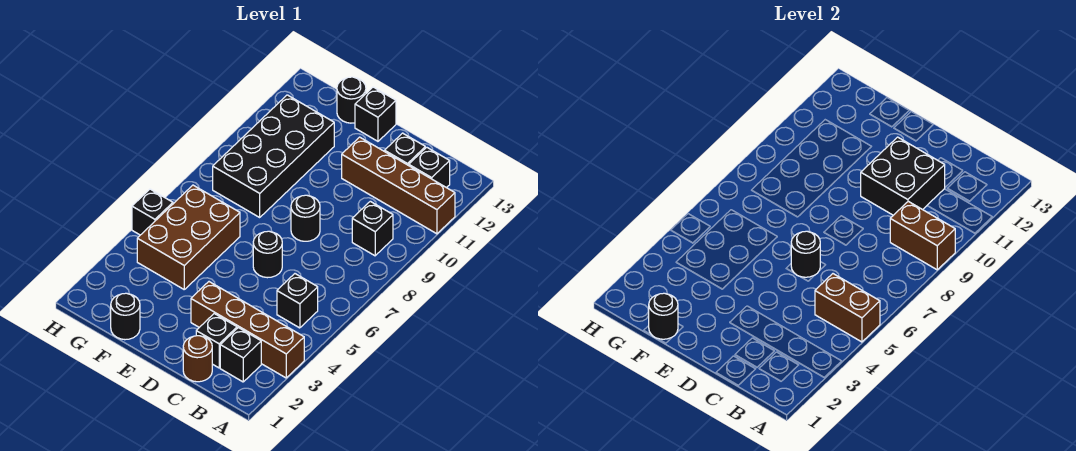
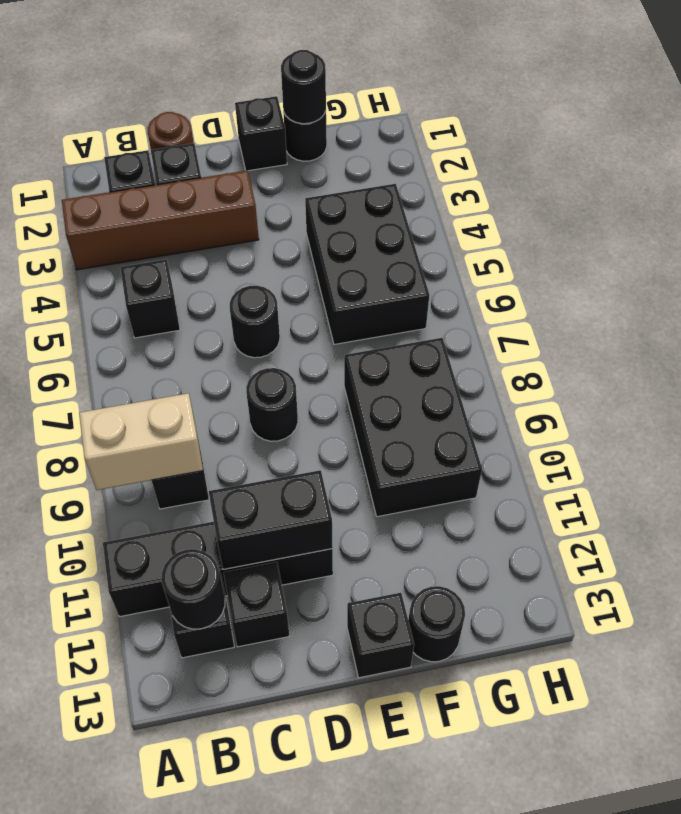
brown 1x2 brick [815,274,880,342] -> none
brown 1x2 brick [890,201,955,270] -> tan 1x2 brick [79,393,203,490]
brown 1x4 brick [342,137,455,234] -> black 1x4 brick [103,522,333,617]
black 2x2 brick [861,137,945,215] -> black 1x2 brick [209,470,333,569]
black 1x1 round brick [791,231,820,277] -> black 1x1 round brick moved to [161,549,225,629]
brown 2x3 brick [137,185,240,289] -> black 2x3 brick [305,184,429,344]
black 2x4 brick [213,95,334,217] -> black 2x3 brick [344,338,482,517]
black 1x1 brick [132,189,173,235] -> black 1x1 brick moved to [235,96,287,171]

